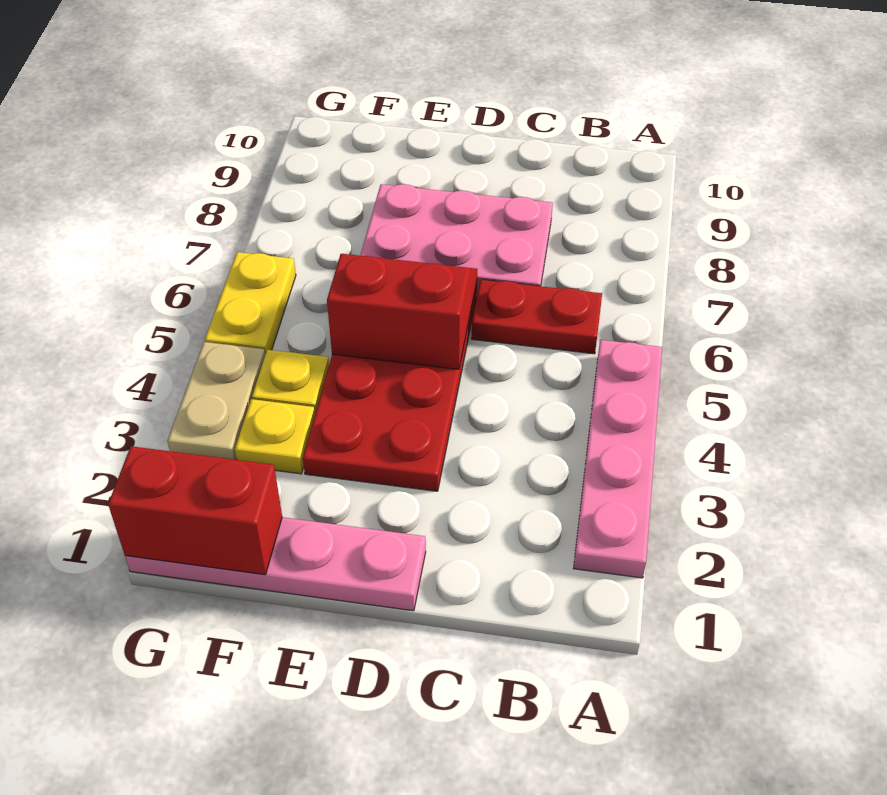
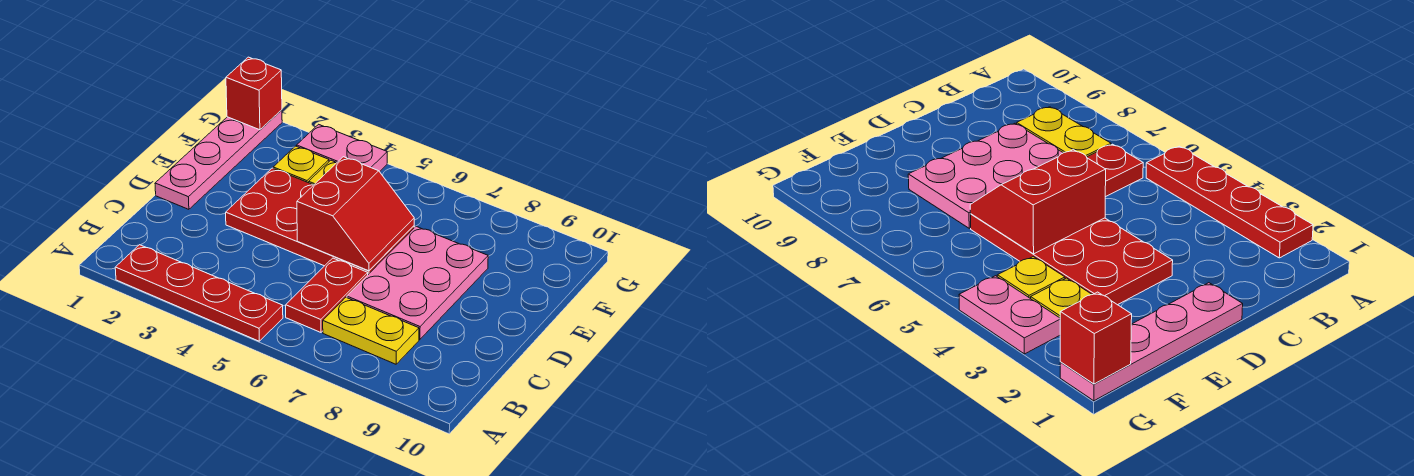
pink 1x4 plate [573,340,662,578] -> red 1x4 plate [115,245,283,341]
red 1x2 brick [108,446,282,575] -> red 1x1 brick [226,57,282,130]
tan 1x2 plate [167,342,265,460] -> pink 1x2 plate [297,124,387,172]
yellow 1x2 plate [205,252,296,355] -> yellow 1x2 plate moved to [323,297,419,364]

